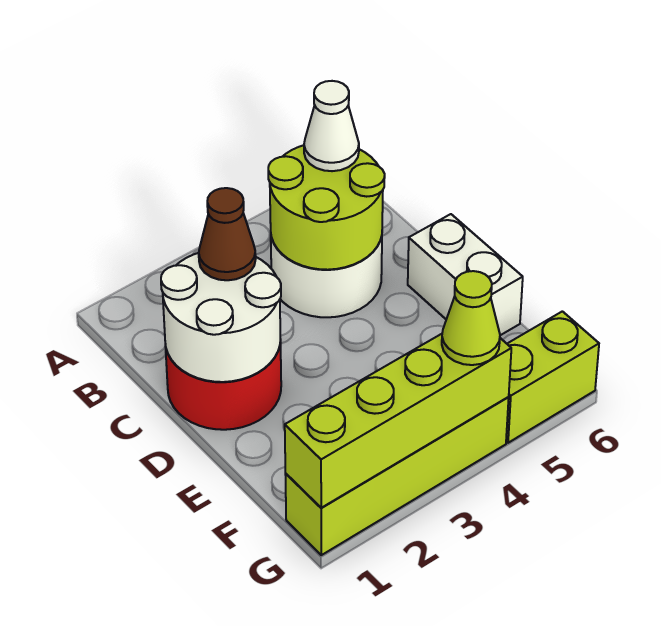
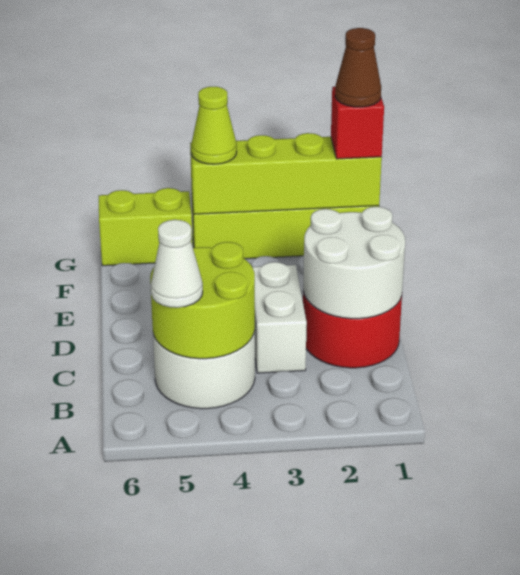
brown 1x1 cone [199,188,256,280] -> brown 1x1 cone moved to [335,28,381,107]
white 1x2 brick [408,214,523,335] -> white 1x2 brick moved to [252,262,307,373]
none -> red 1x1 brick [331,86,384,159]

